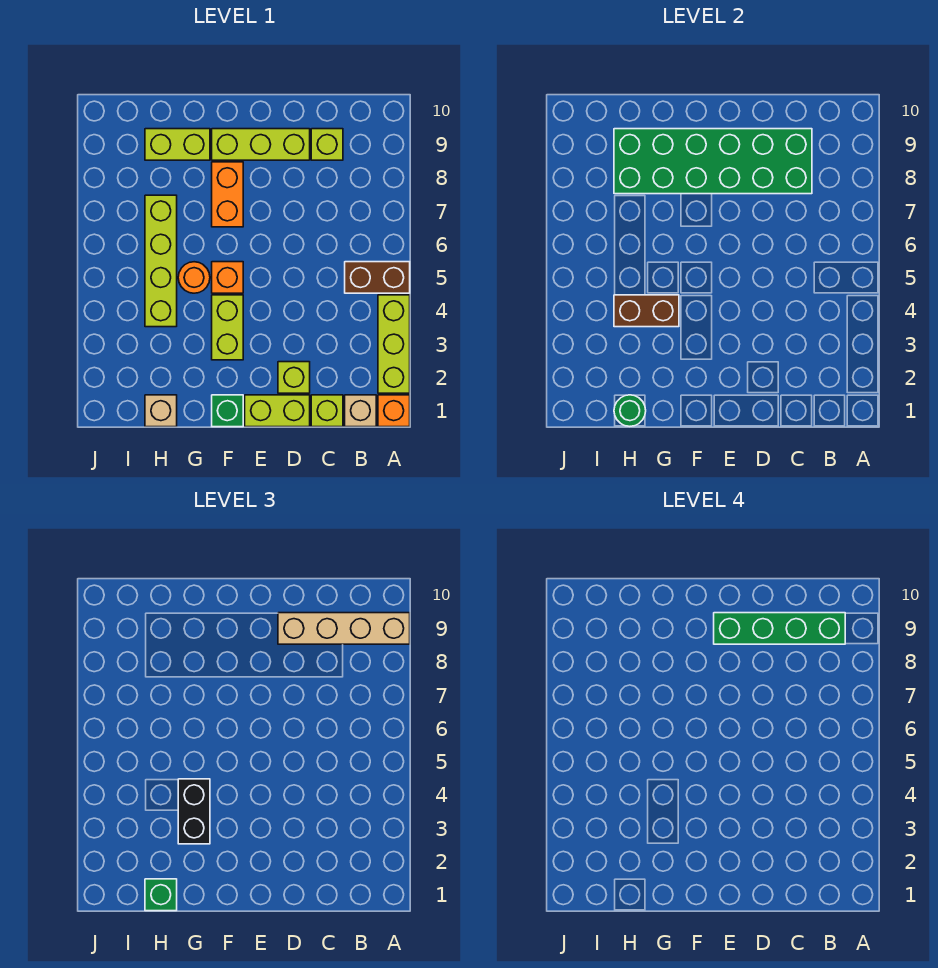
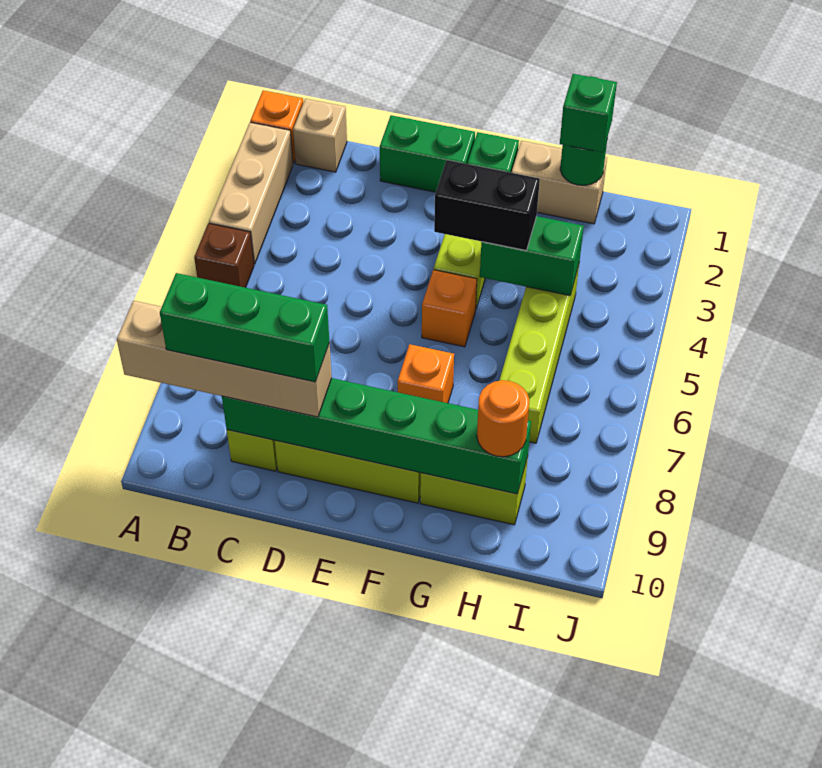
lime 1x3 brick [378,295,410,393] -> tan 1x3 brick [209,122,293,264]
brown 1x2 brick [345,262,410,293] -> brown 1x1 brick [194,223,254,288]
green 1x4 brick [714,613,845,644] -> green 1x3 brick [160,273,329,382]
lime 1x1 brick [311,395,343,427] -> none
green 2x6 brick [614,129,812,194] -> green 1x6 brick [222,378,531,494]
lime 1x2 brick [245,395,310,427] -> green 1x2 brick [380,115,475,192]
lime 1x1 brick [278,362,310,393] -> none
orange 1x2 brick [212,162,243,227] -> orange 1x1 brick [397,344,454,403]
black 1x2 brick [178,779,210,844] -> black 1x2 brick turned to [434,160,540,251]
brown 1x2 brick [614,295,679,327] -> green 1x2 brick [480,216,584,296]
orange 1x1 round brick [178,262,210,293] -> orange 1x1 round brick moved to [477,380,529,457]
tan 1x1 brick [145,395,177,427] -> tan 1x2 brick [511,141,607,224]

